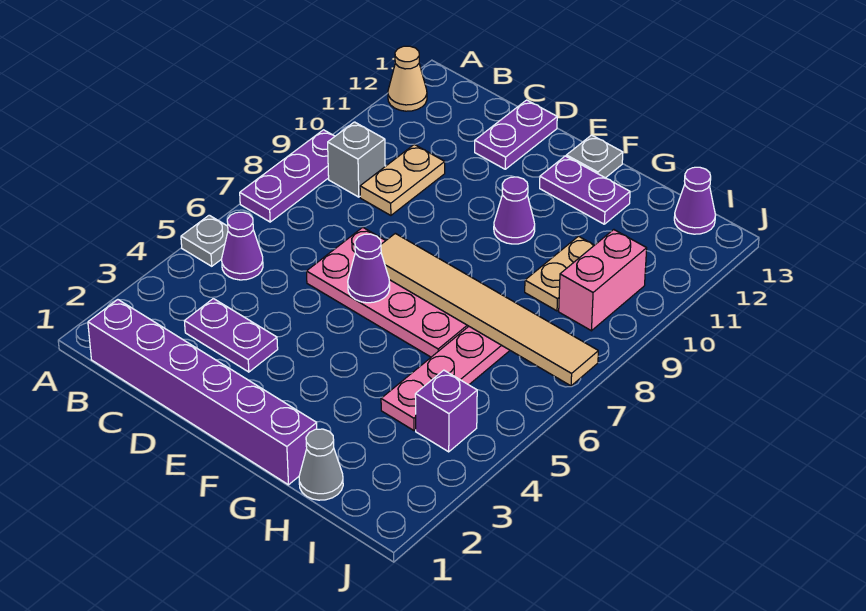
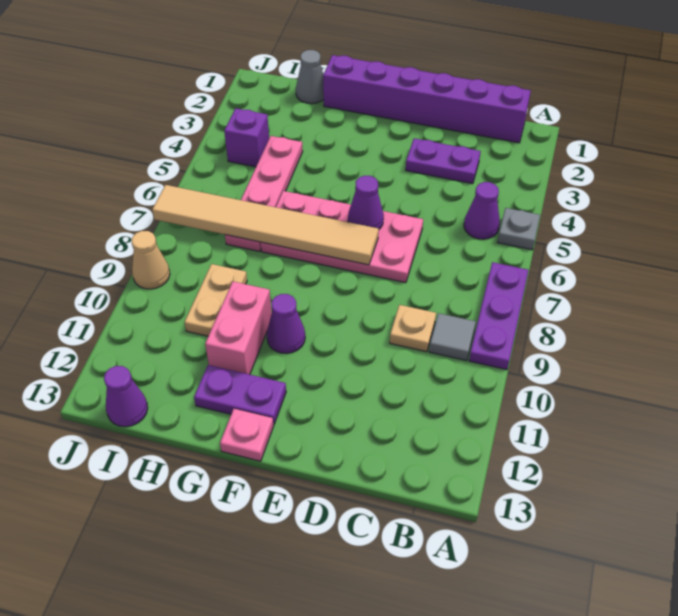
tan 1x1 cone [388,46,427,111] -> tan 1x1 cone moved to [132,231,170,289]
grey 1x1 brick [328,122,385,197] -> grey 1x1 tile [429,313,476,361]
tan 1x2 plate [360,144,445,215] -> tan 1x1 plate [390,305,436,352]
purple 1x2 plate [475,100,557,169] -> none
grey 1x1 plate [566,135,623,178] -> pink 1x1 plate [220,409,274,461]
pink 1x2 brick [559,230,647,331] -> pink 1x2 brick moved to [205,282,272,375]

